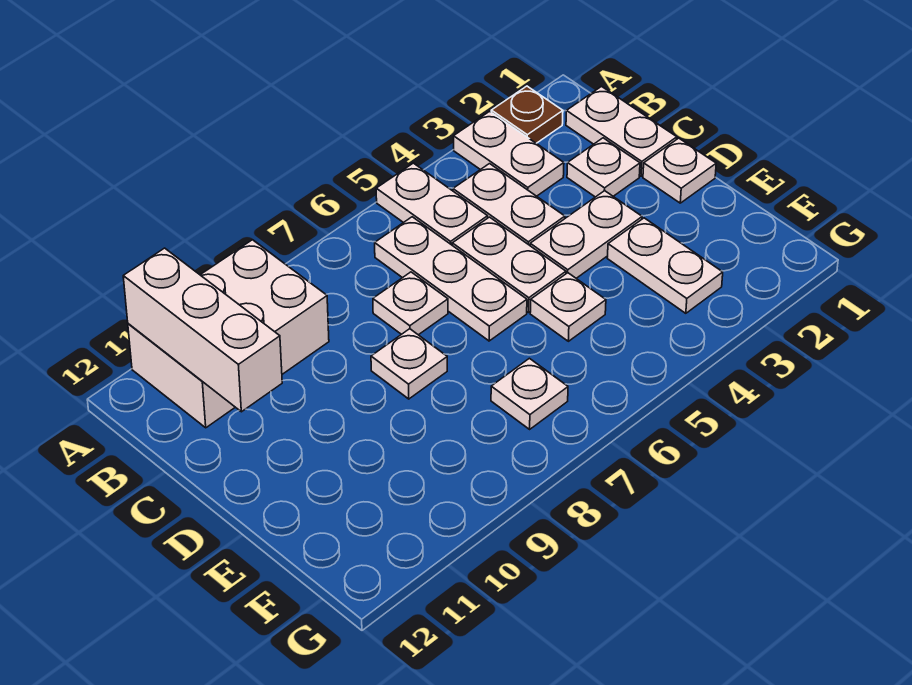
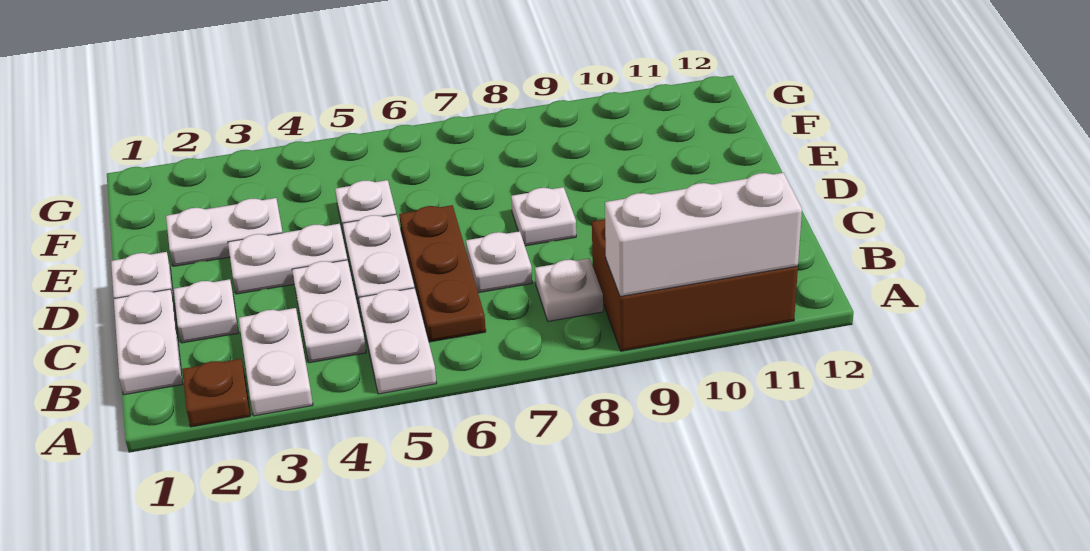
white 2x3 brick [128,240,329,428] -> brown 2x3 brick [592,219,798,351]
white 1x3 brick [123,248,282,412] -> white 1x3 brick turned to [605,173,802,297]
white 1x3 plate [375,217,527,341] -> brown 1x3 plate [399,205,486,342]
white 1x2 plate [607,218,723,313] -> white 1x2 plate turned to [166,198,283,266]
white 1x1 plate [491,358,568,429] -> white 1x1 plate moved to [535,258,603,321]

